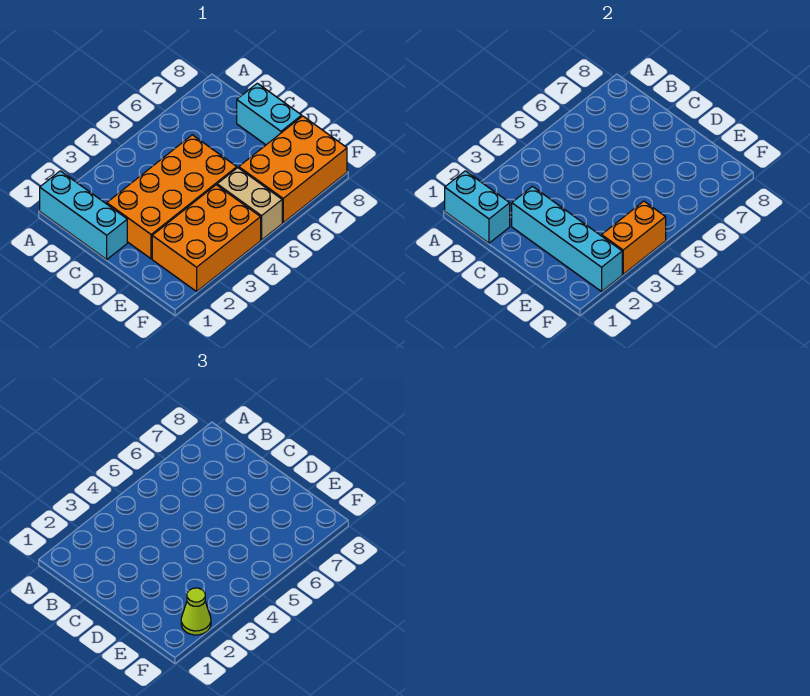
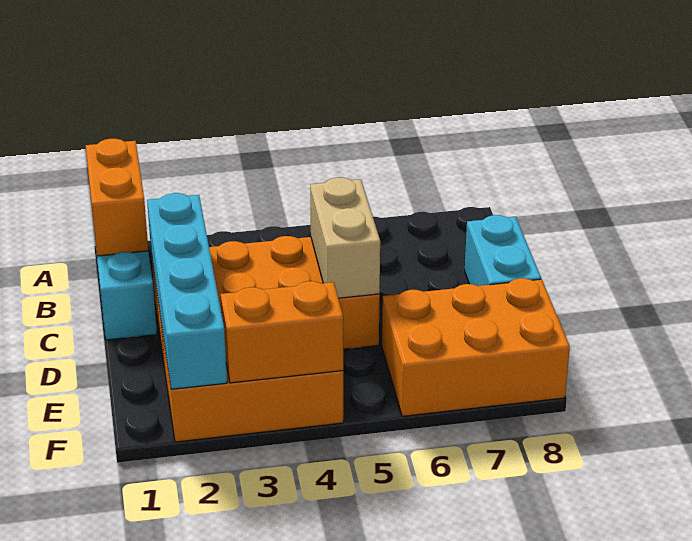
cyan 1x2 brick [445,171,510,243] -> orange 1x2 brick [86,139,148,256]
tan 1x2 brick [217,168,282,240] -> tan 1x2 brick moved to [310,178,380,298]
lime 1x1 cone [181,588,211,635] -> none

